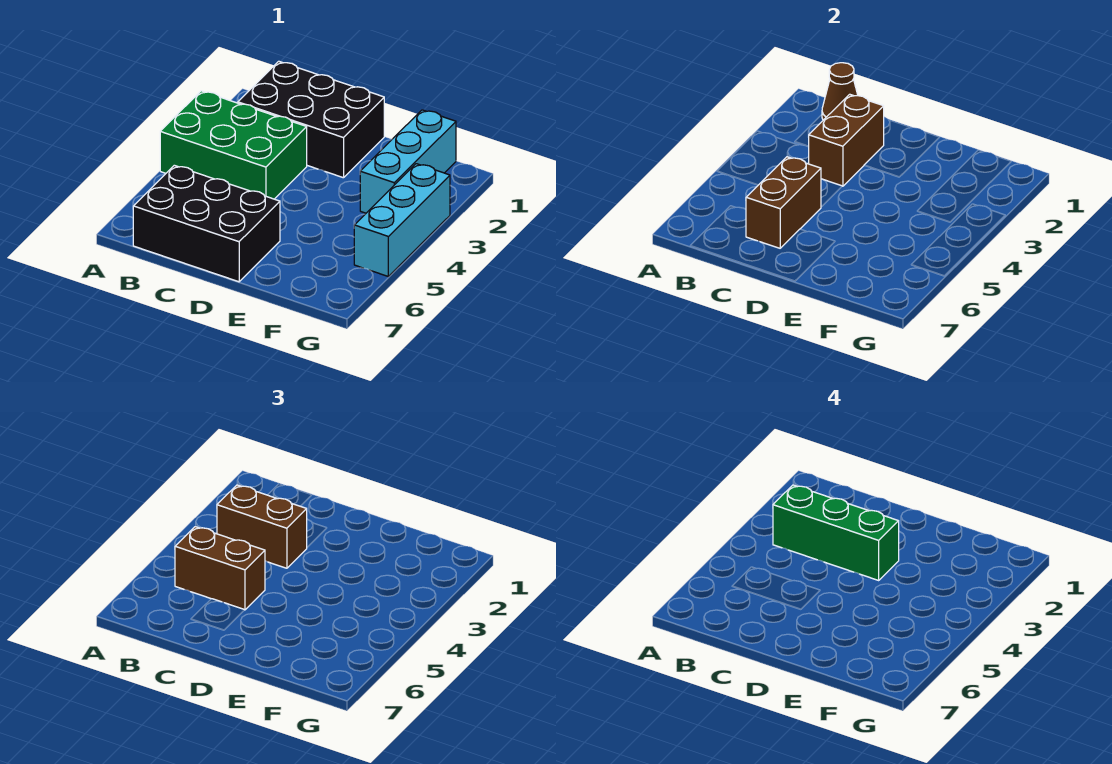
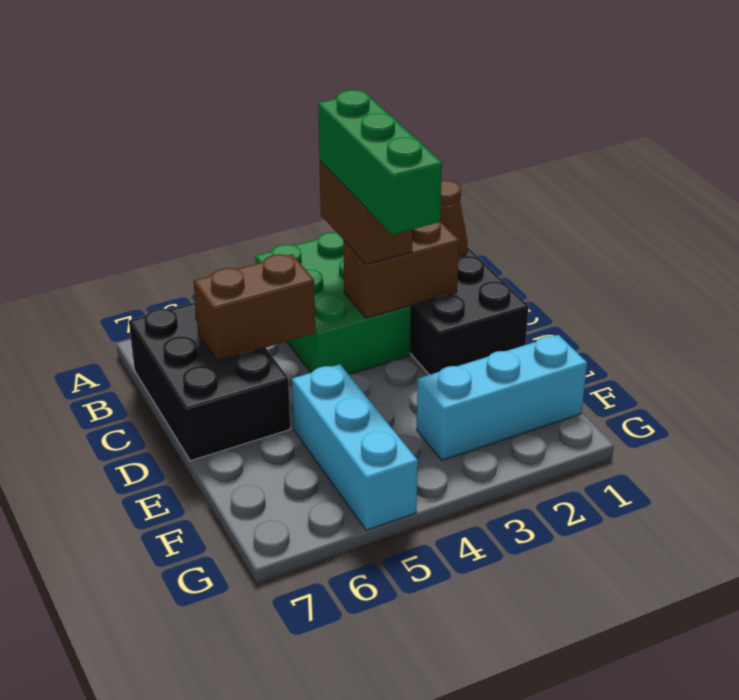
brown 1x2 brick [175,527,265,610] -> none
cyan 1x3 brick [354,164,450,276] -> cyan 1x3 brick turned to [292,364,418,530]

